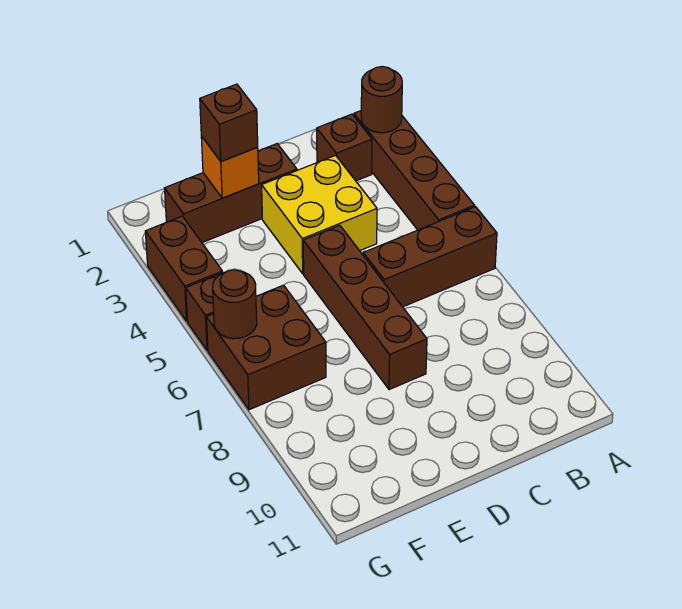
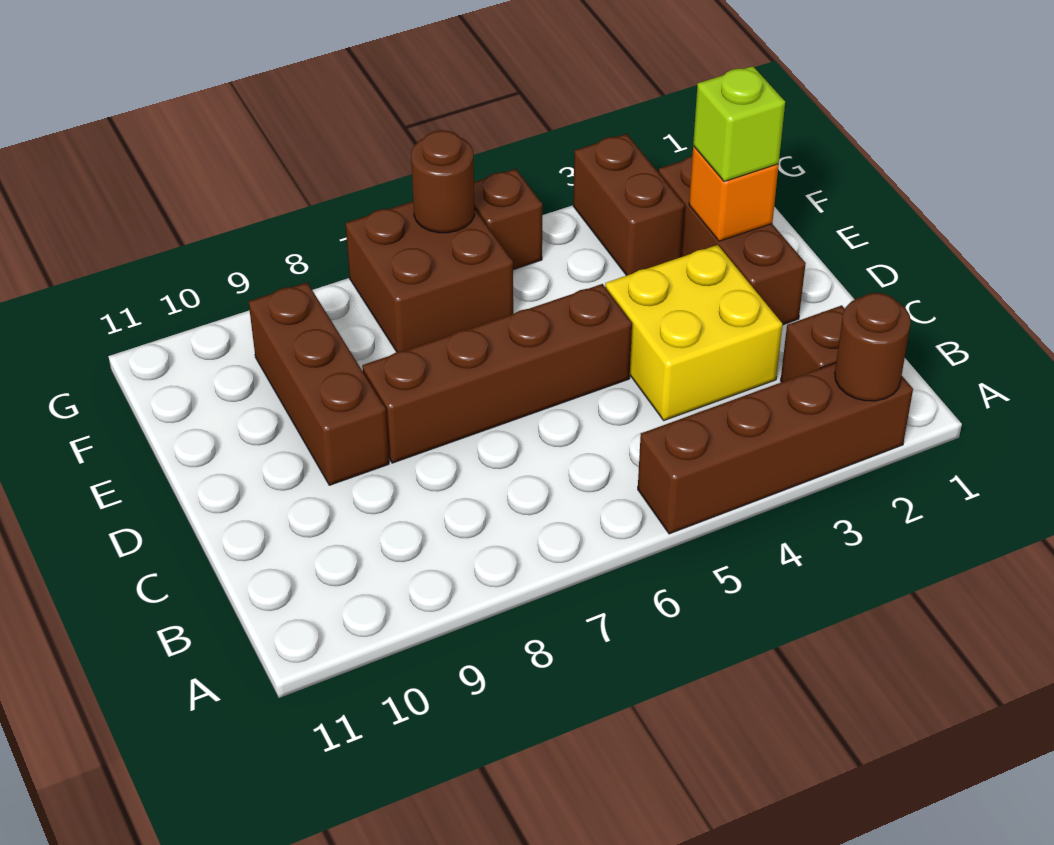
brown 1x3 brick [363,207,497,307] -> brown 1x3 brick moved to [249,282,389,485]
brown 1x1 brick [200,84,258,161] -> lime 1x1 brick [693,66,785,182]
brown 1x2 brick [145,216,222,321] -> brown 1x2 brick turned to [573,134,685,276]

